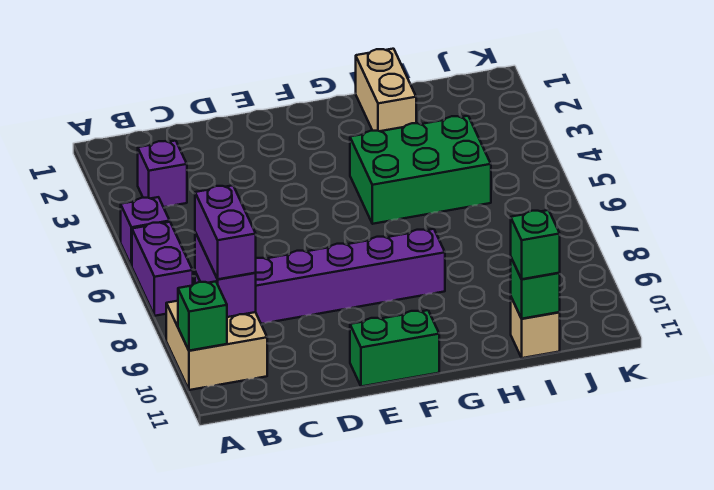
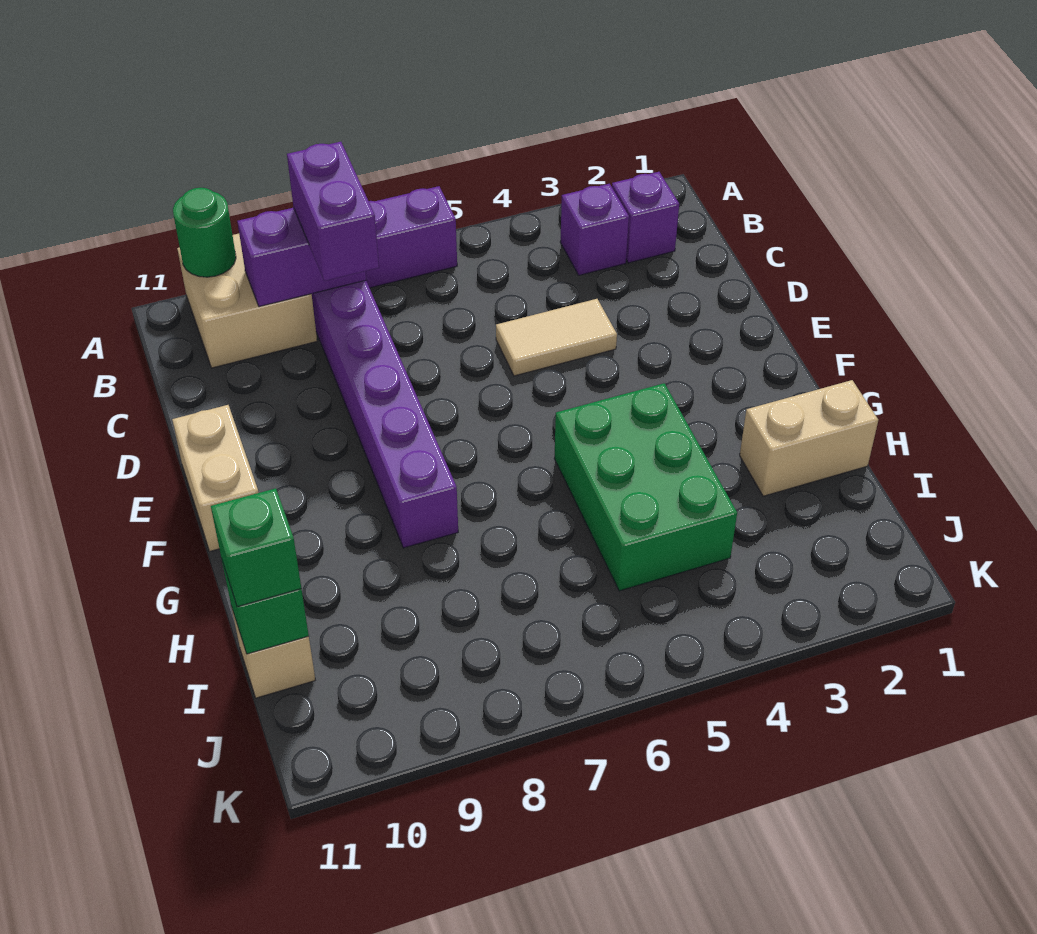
purple 1x1 brick [121,197,170,266] -> purple 1x1 brick moved to [612,172,679,263]
green 1x1 brick [178,281,227,351] -> green 1x1 round brick [173,188,236,277]
purple 1x2 brick [195,185,256,279] -> purple 1x2 brick turned to [287,142,379,281]
none -> tan 1x2 tile [496,299,617,376]
green 1x2 brick [350,310,439,386] -> tan 1x2 brick [172,405,259,551]

